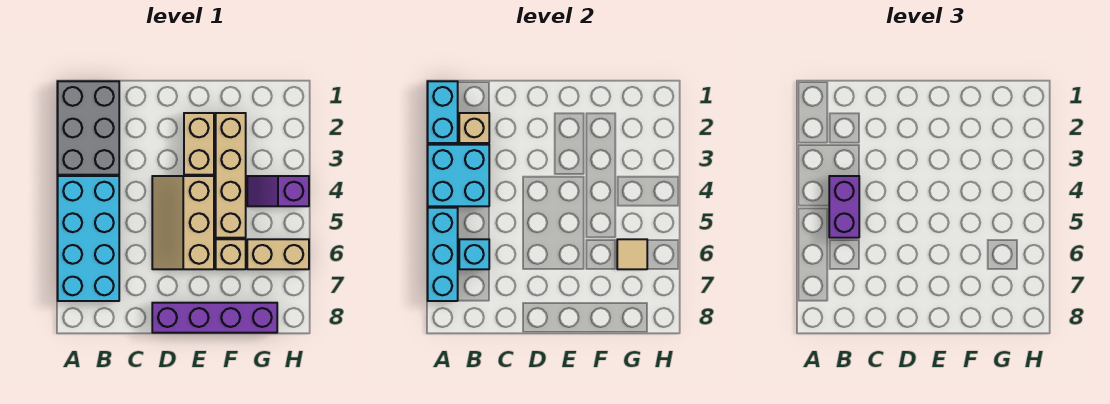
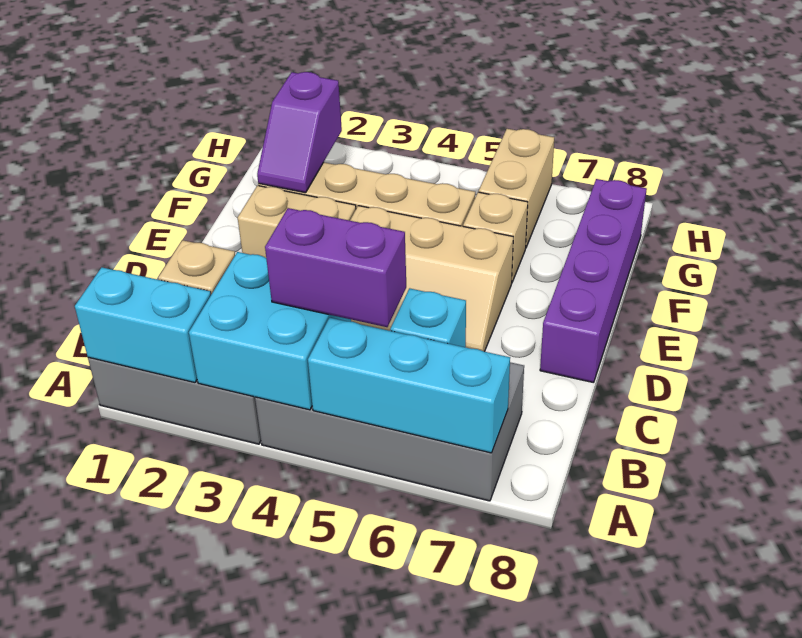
cyan 2x4 brick [58,176,119,301] -> grey 2x4 brick [255,362,524,501]
purple 1x2 slope [247,176,309,206] -> purple 1x2 slope moved to [257,72,342,193]
tan 1x1 tile [617,239,647,269] -> none

